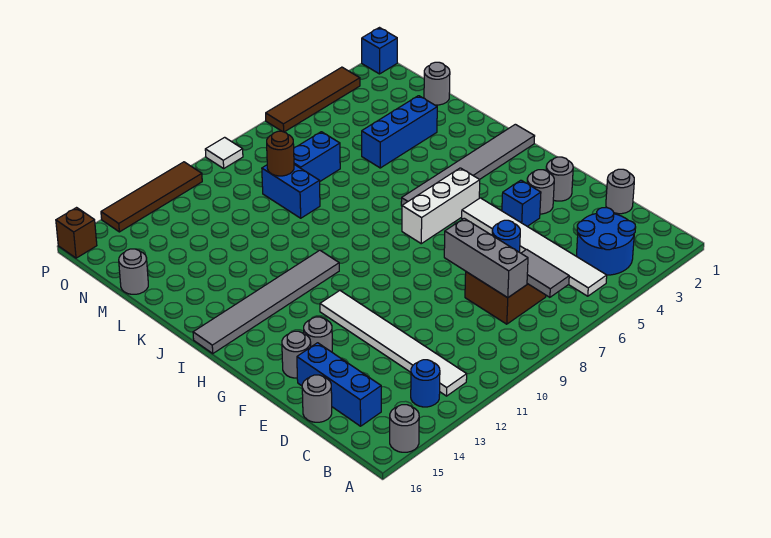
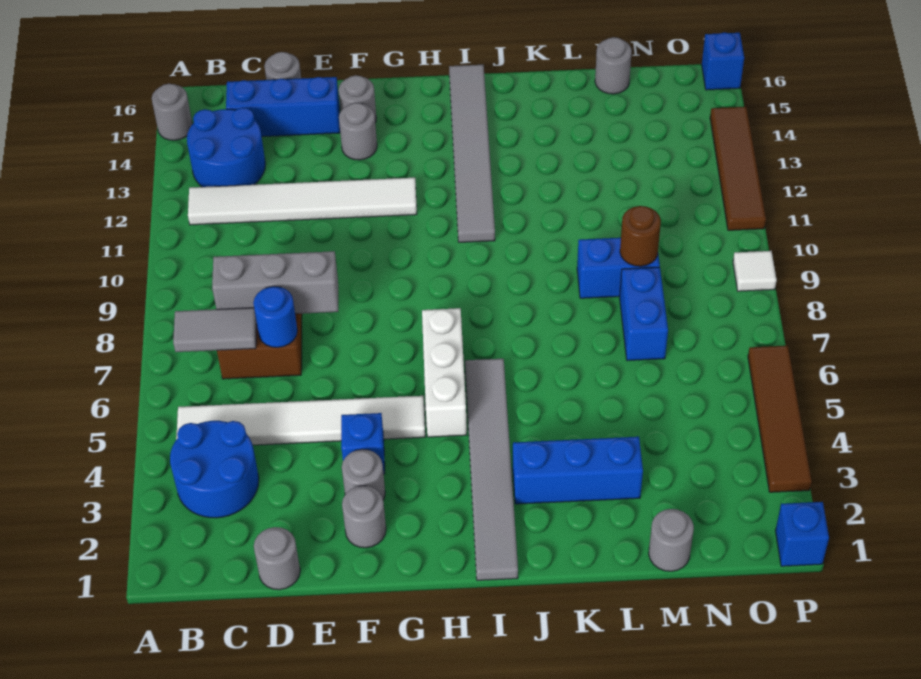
blue 1x1 round brick [411,360,440,407] -> blue 2x2 round brick [187,108,265,187]
blue 1x3 brick [362,96,437,168] -> blue 1x3 brick turned to [513,437,643,504]
brown 1x1 brick [56,208,97,258] -> blue 1x1 brick [702,32,744,90]

